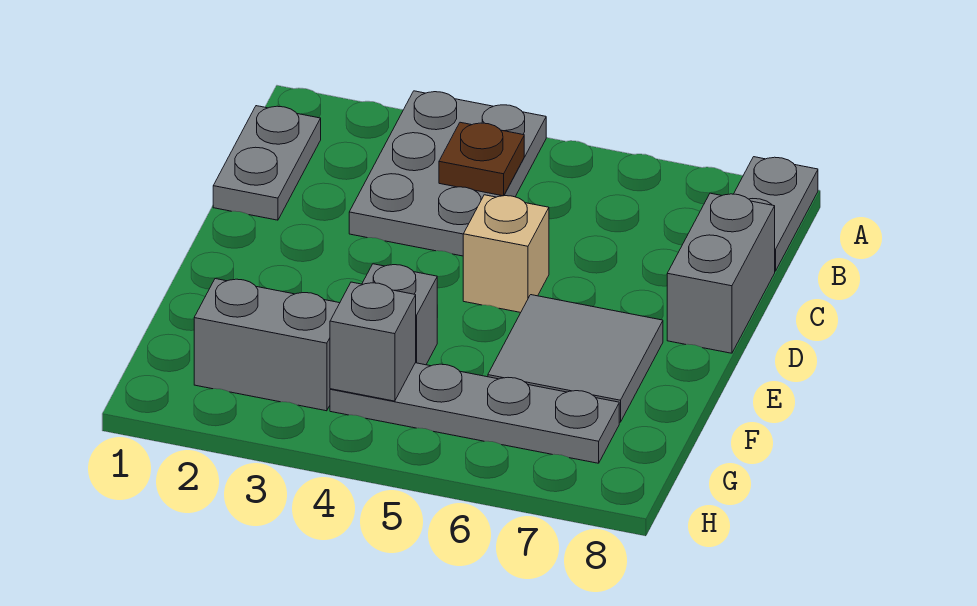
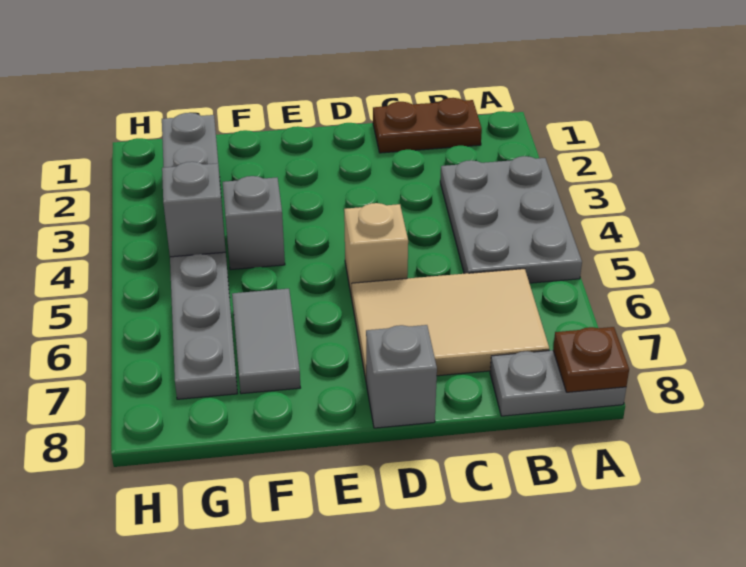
grey 2x3 plate [349,91,546,256] -> grey 2x3 plate turned to [440,156,582,283]
grey 1x2 plate [213,106,321,220] -> brown 1x2 plate [373,98,482,153]
brown 1x1 plate [439,122,524,196] -> brown 1x1 plate moved to [553,327,629,392]
none -> tan 2x3 tile [352,269,549,379]
grey 1x2 brick [667,193,775,353] -> grey 1x1 brick [366,325,437,428]
grey 2x2 tile [488,295,663,422] -> grey 1x2 tile [232,289,300,394]

